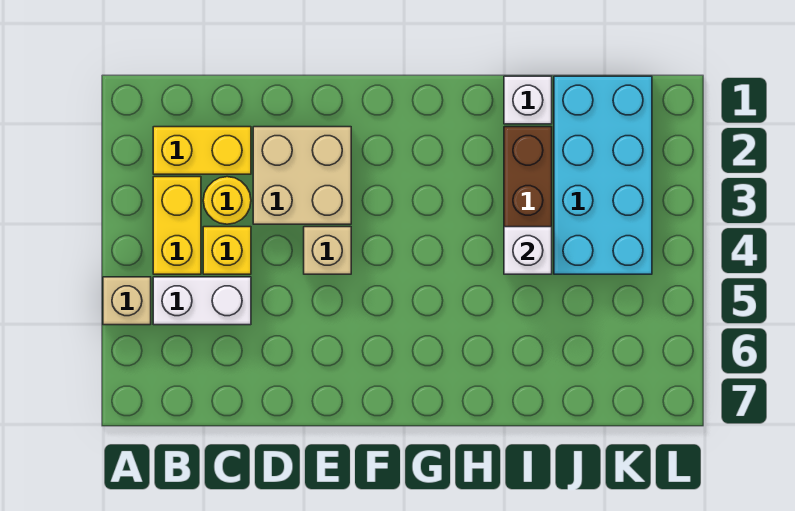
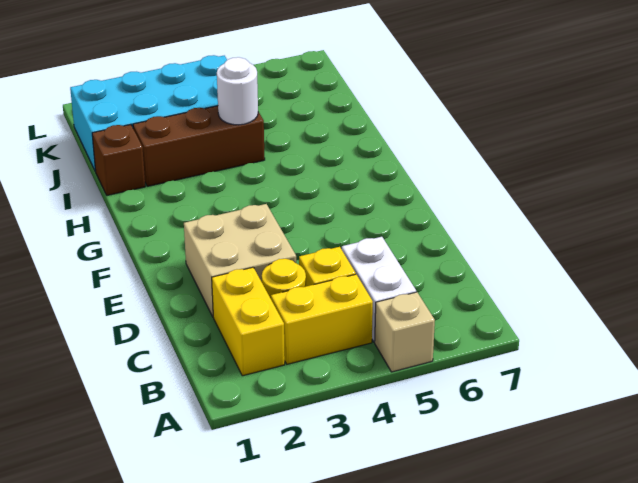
tan 1x1 brick [304,227,351,274] -> none
white 1x1 brick [504,76,552,124] -> brown 1x1 brick [92,124,145,195]
white 1x1 brick [504,227,552,274] -> white 1x1 round brick [217,57,258,125]

